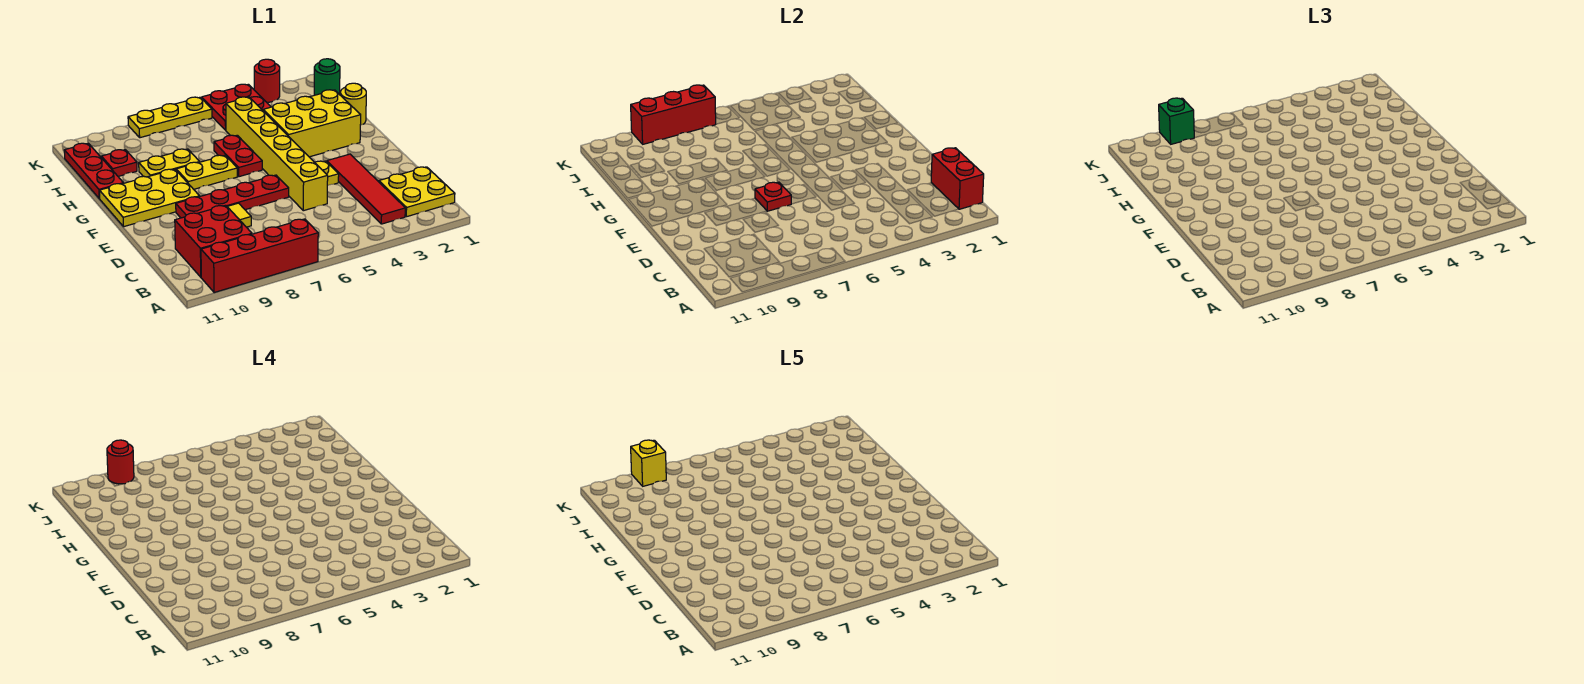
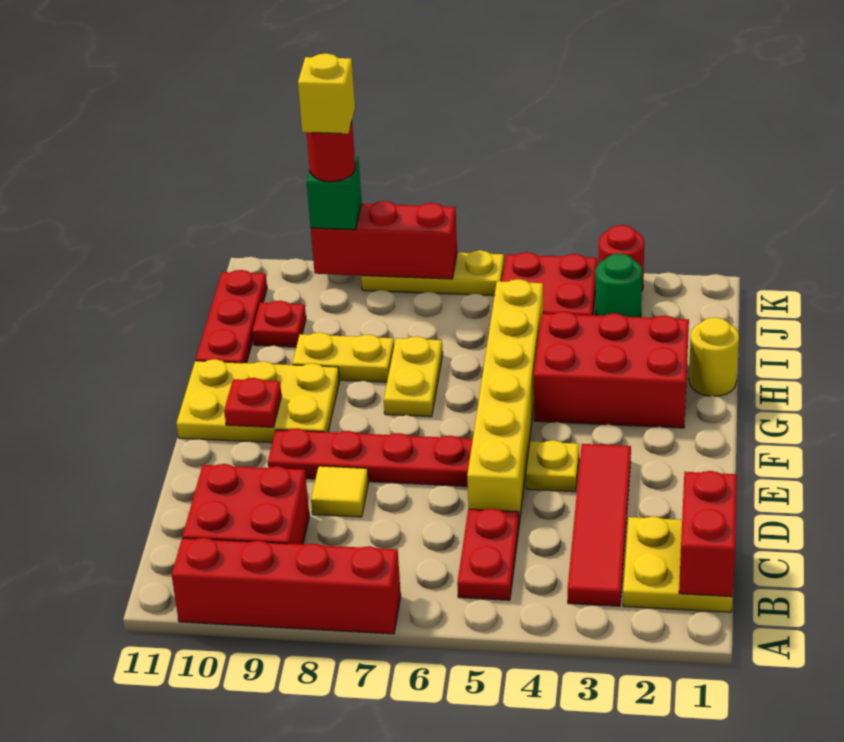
red 1x1 plate [755,182,791,211] -> red 1x1 plate moved to [224,378,282,427]
yellow 2x3 brick [263,90,361,157] -> red 2x3 brick [534,311,689,428]
red 1x2 plate [214,135,262,177] -> red 1x2 plate moved to [457,508,519,600]
yellow 1x2 plate [176,155,237,189] -> yellow 1x2 plate turned to [384,337,443,417]
green 1x1 round brick [314,59,340,95] -> green 1x1 round brick moved to [595,254,642,317]

